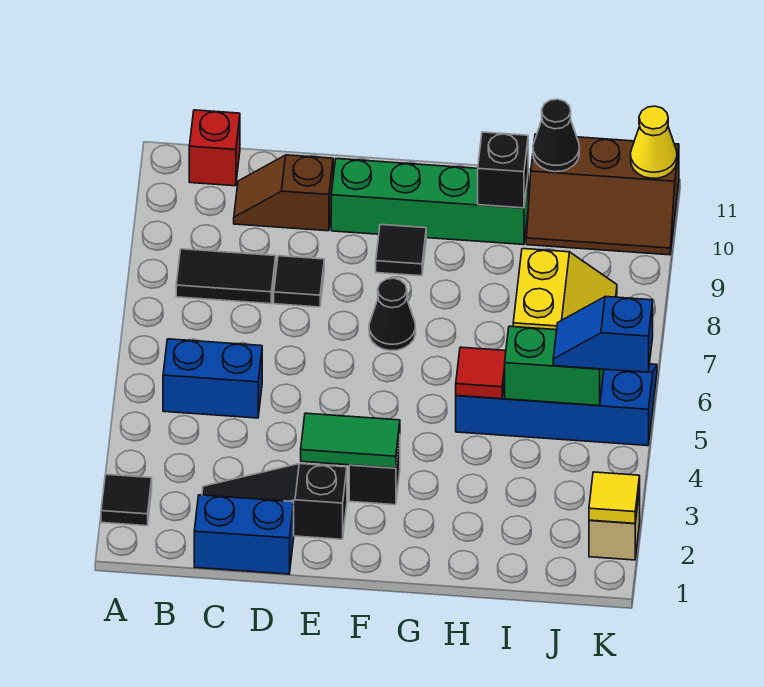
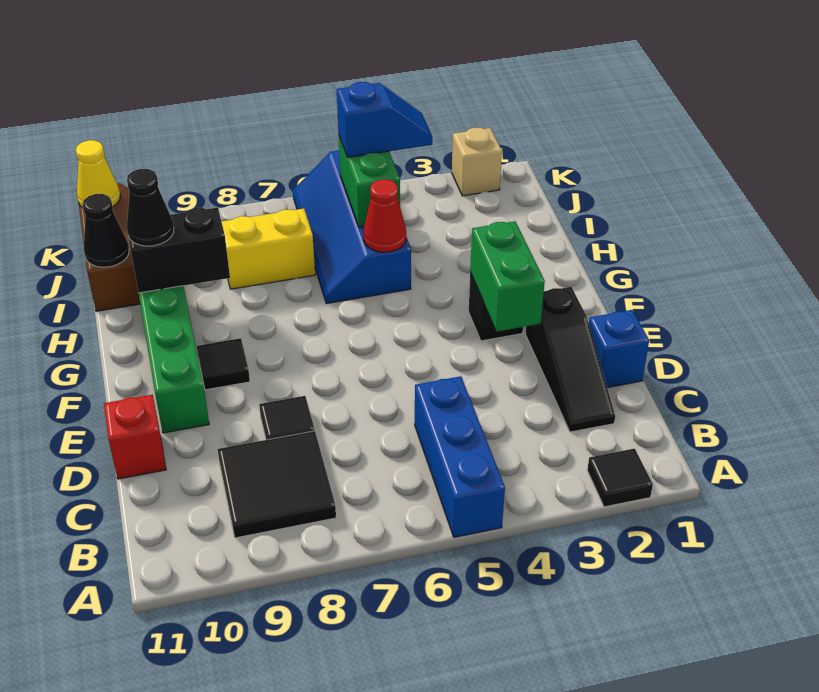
blue 1x2 brick [163,339,262,418] -> blue 1x3 brick [415,376,505,537]
black 1x2 tile [176,249,276,304] -> black 2x2 tile [218,431,336,538]
red 1x1 brick [189,110,240,186] -> red 1x1 brick moved to [104,395,166,479]
blue 1x2 brick [194,495,294,574] -> blue 1x1 brick [589,310,649,388]
brown 1x2 slope [234,155,333,231] -> none
green 1x2 tile [301,413,400,468] -> green 1x2 brick [470,221,545,332]
black 1x1 cone [369,278,416,351] -> black 1x1 cone moved to [127,169,174,246]
red 1x1 tile [456,347,506,399] -> red 1x1 cone [363,180,406,252]
black 1x1 brick [478,132,528,208] -> black 1x2 brick [126,208,230,293]
blue 1x2 slope [553,297,653,372] -> blue 1x2 slope turned to [337,82,432,158]
yellow 1x1 tile [589,472,640,523] -> none

